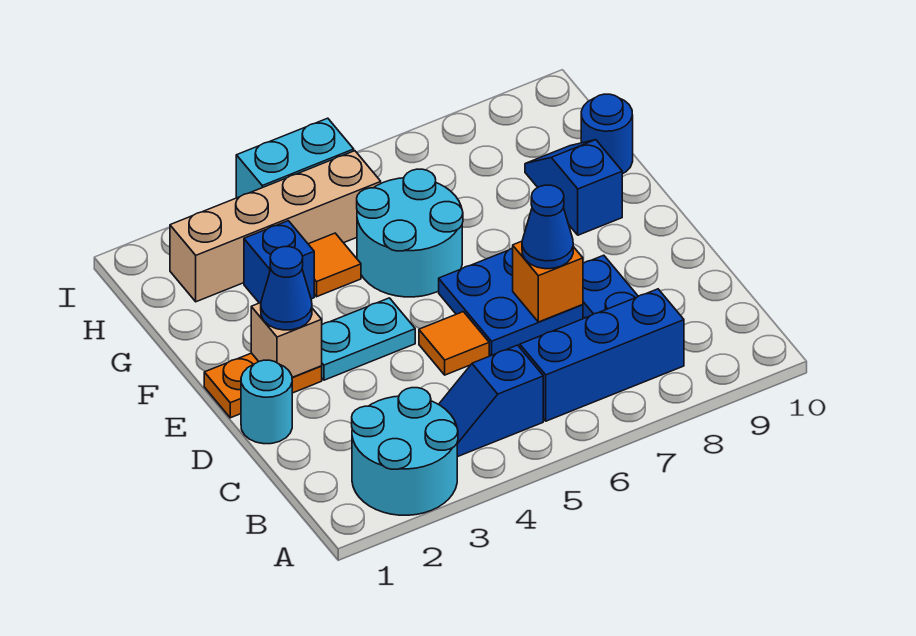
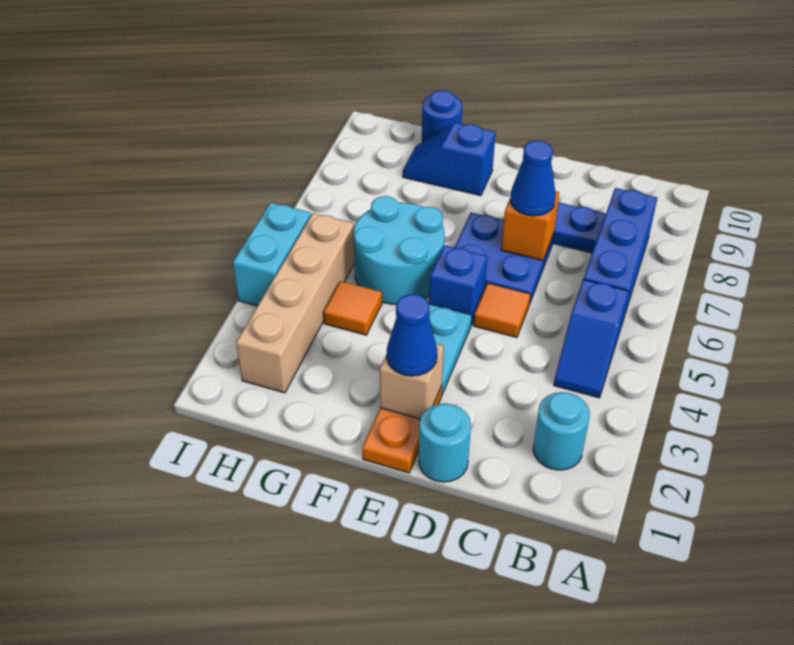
cyan 2x2 round brick [352,388,458,515] -> cyan 1x1 round brick [533,392,590,470]
blue 1x1 brick [244,221,314,303] -> blue 1x1 brick moved to [429,245,487,325]

